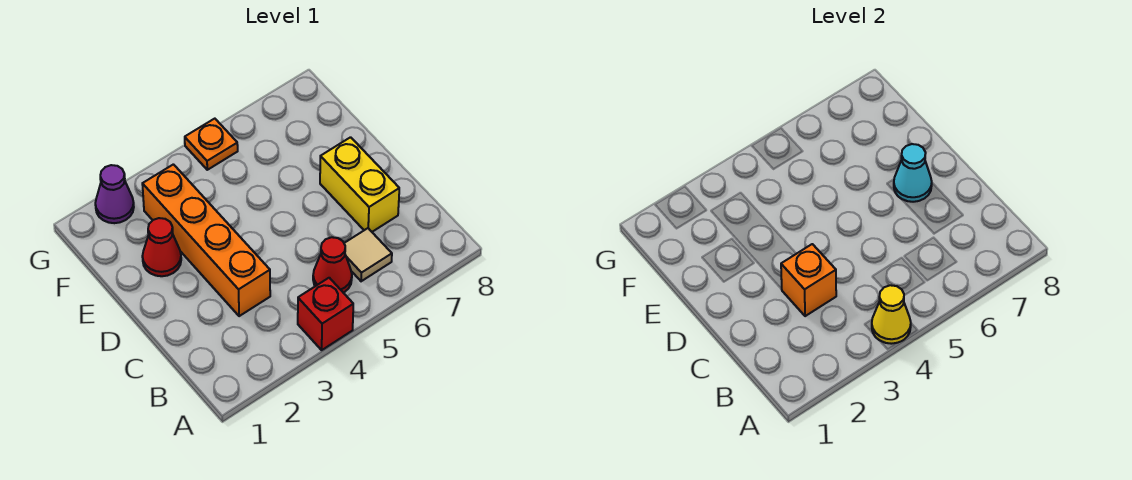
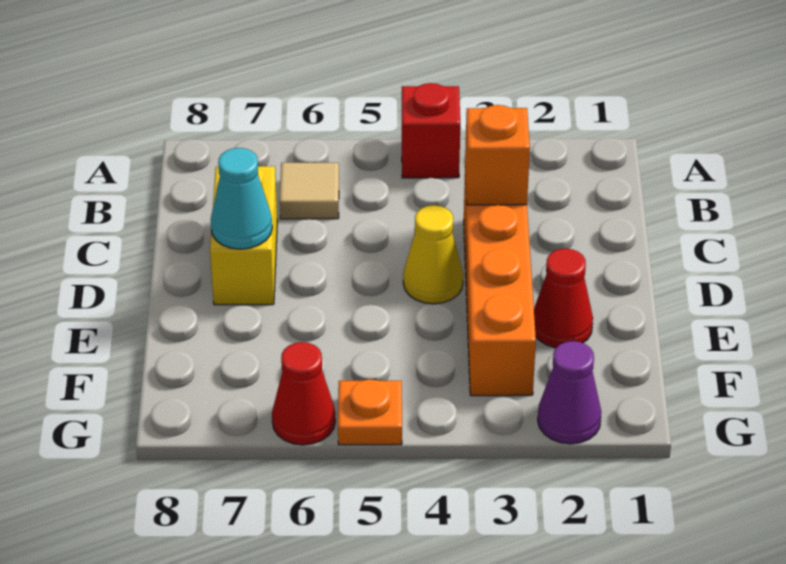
yellow 1x1 cone [872,285,911,344] -> yellow 1x1 cone moved to [403,205,463,304]
red 1x1 cone [313,237,352,293] -> red 1x1 cone moved to [272,342,335,445]

